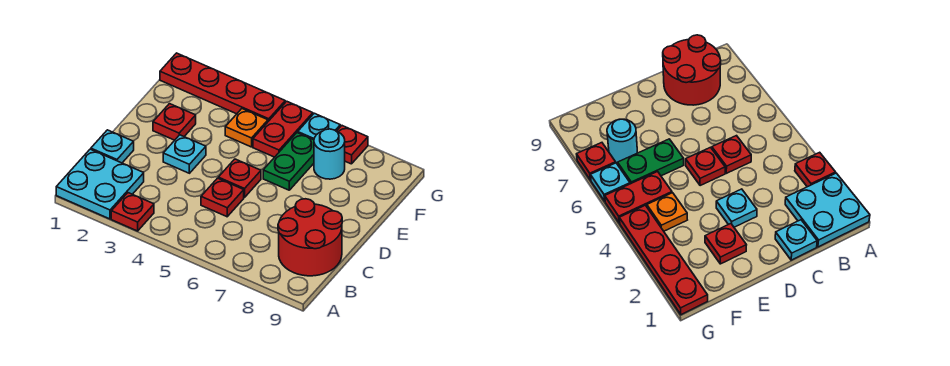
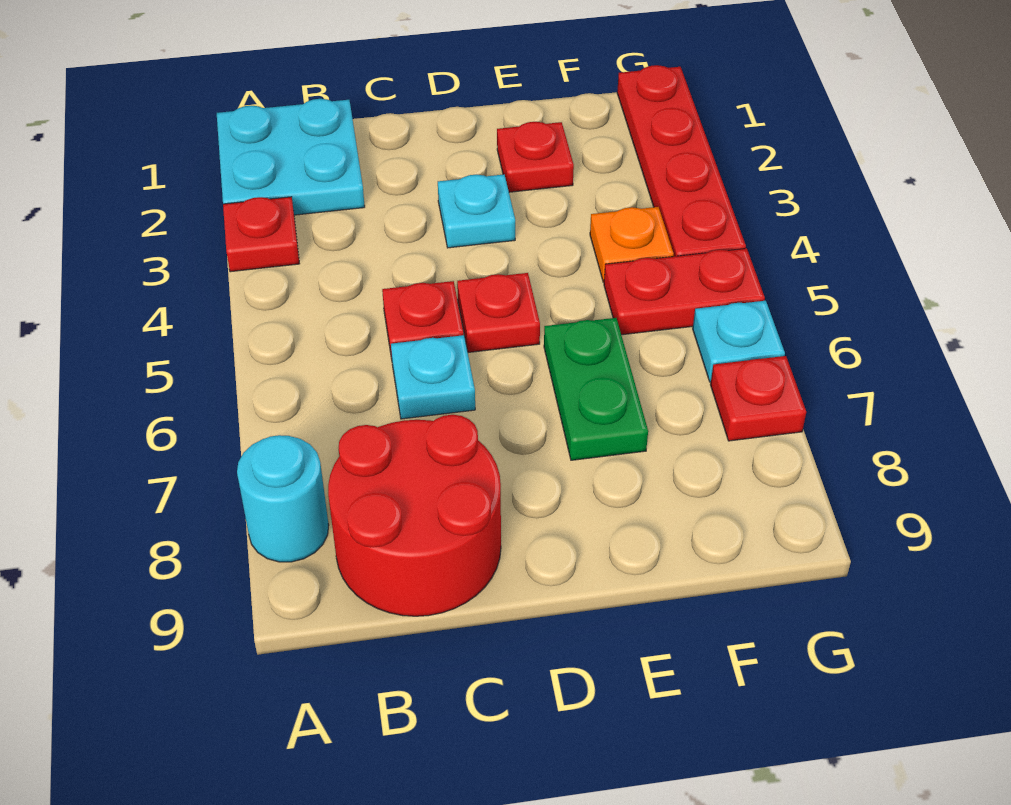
cyan 1x1 plate [91,130,134,163] -> cyan 1x1 plate moved to [391,335,475,419]
green 1x2 plate [263,133,314,190] -> green 1x2 plate turned to [544,318,648,460]
cyan 1x1 round brick [314,129,345,179] -> cyan 1x1 round brick moved to [237,435,329,562]

